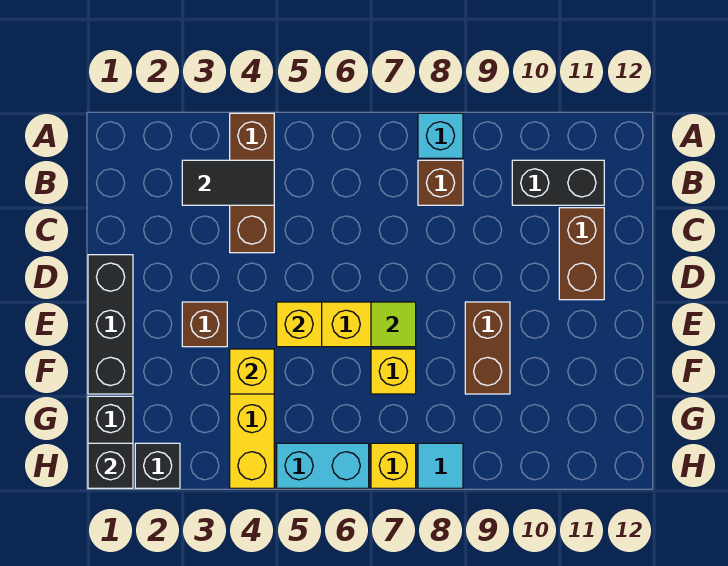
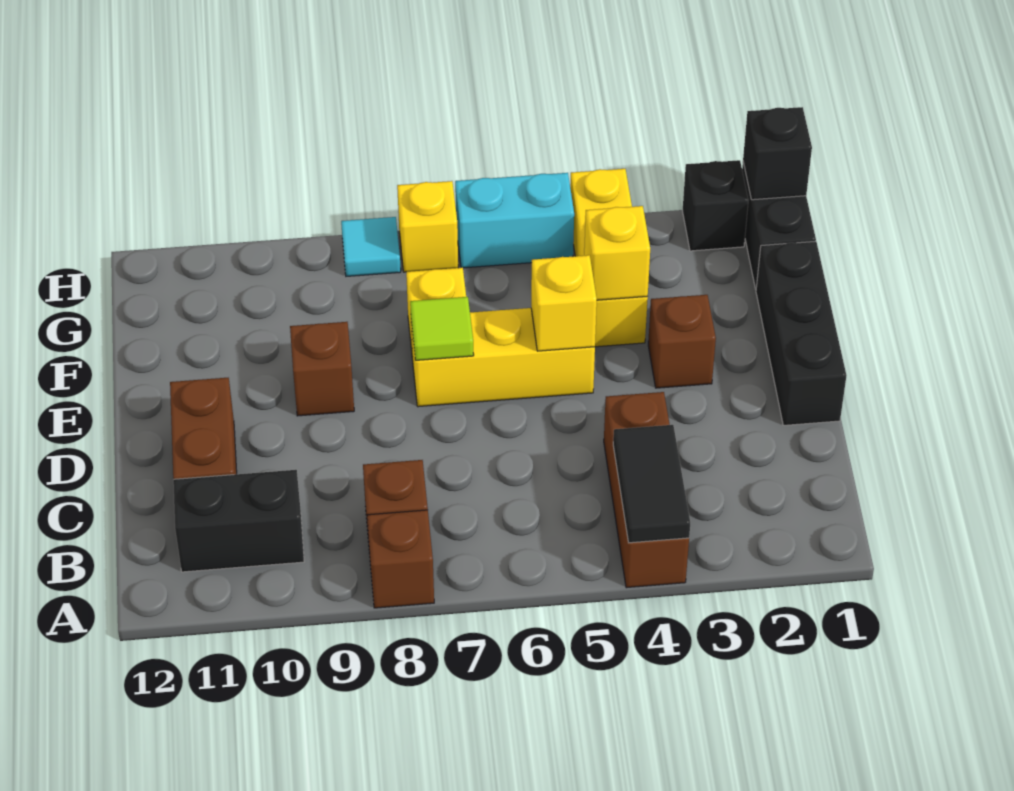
cyan 1x1 brick [418,113,463,158] -> brown 1x1 brick [367,510,434,608]
black 1x2 tile [182,160,274,205] -> black 1x2 tile turned to [613,425,690,543]
brown 1x2 brick [465,302,510,394] -> brown 1x1 brick [290,322,354,416]

